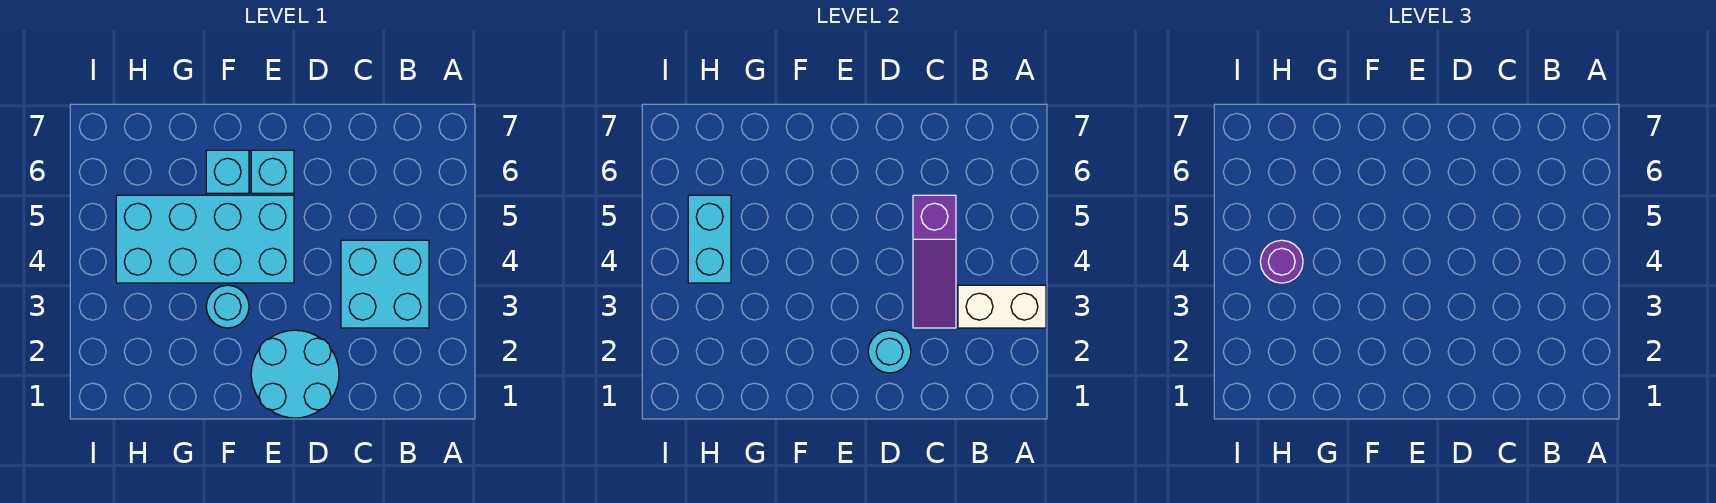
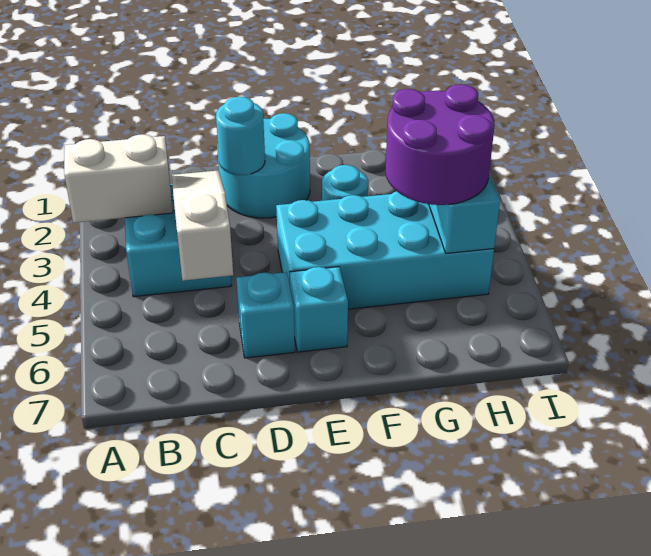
purple 1x3 slope [913,195,956,328] -> white 1x3 slope [172,170,233,281]
cyan 1x1 brick [206,150,249,193] -> cyan 1x1 brick moved to [236,272,295,358]
purple 1x1 round brick [1260,240,1303,283] -> purple 2x2 round brick [385,84,495,205]

